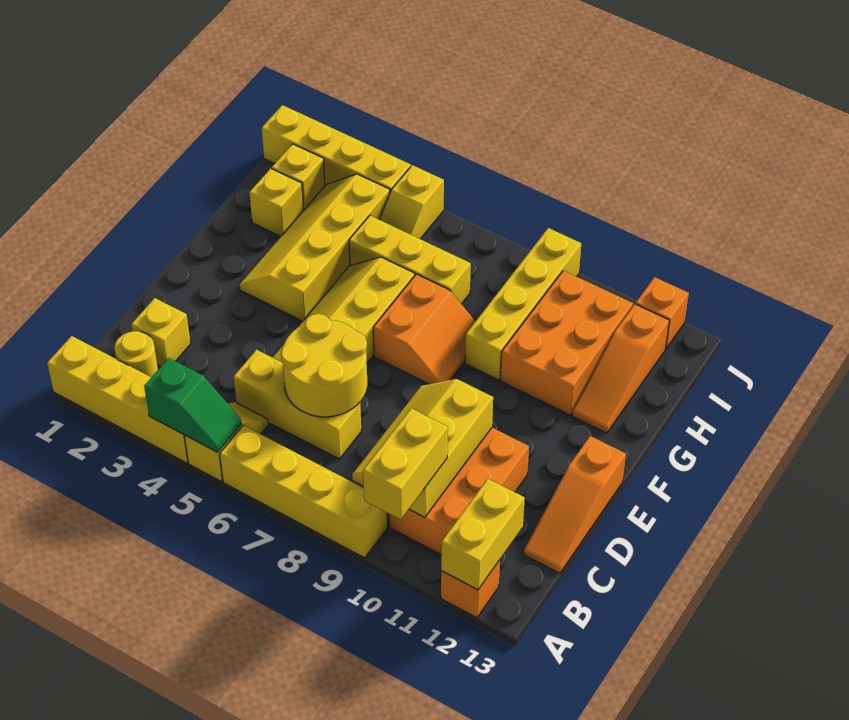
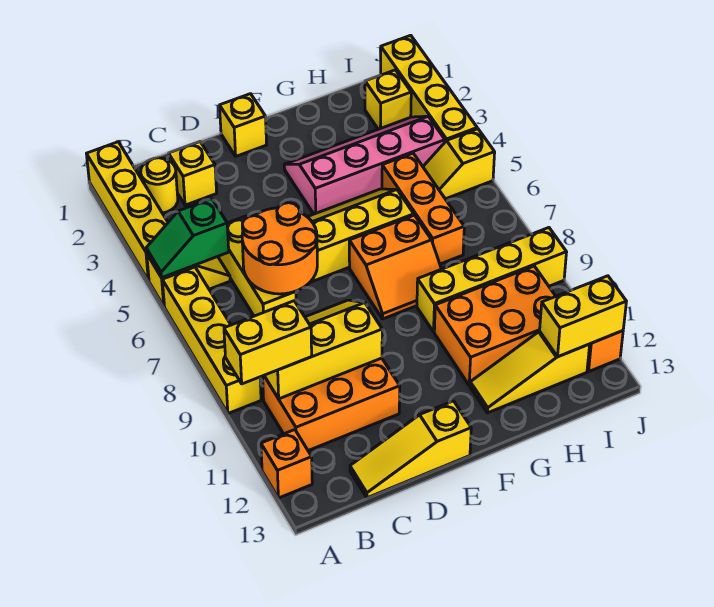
green 1x2 slope [144,358,241,452] -> green 1x2 slope turned to [146,199,229,278]
yellow 1x2 brick [441,479,525,590] -> yellow 1x2 brick moved to [540,276,626,357]
yellow 2x2 round brick [281,314,367,417] -> orange 2x2 round brick [242,203,317,294]
orange 1x3 slope [524,436,626,573] -> yellow 1x3 slope [350,401,471,498]
yellow 2x4 slope [239,174,390,321] -> pink 2x4 slope [284,116,445,214]
orange 1x3 slope [572,304,669,433] -> yellow 1x3 slope [470,331,590,413]
yellow 1x1 brick [249,168,304,237] -> yellow 1x1 brick moved to [220,94,267,156]
yellow 1x3 brick [349,216,471,304] -> orange 1x3 brick [382,153,464,264]

